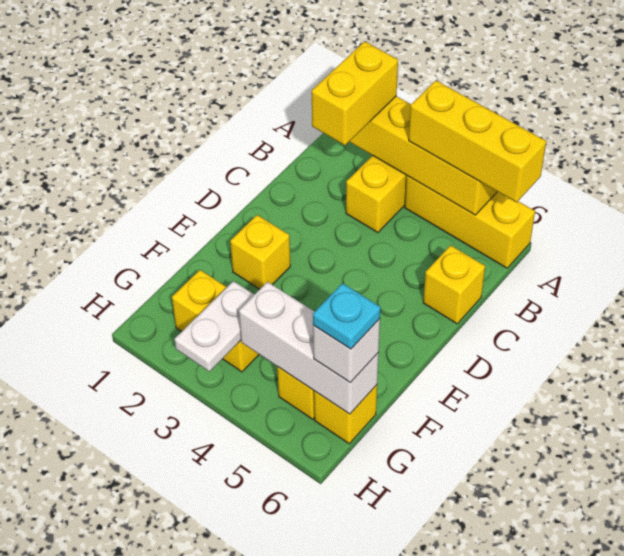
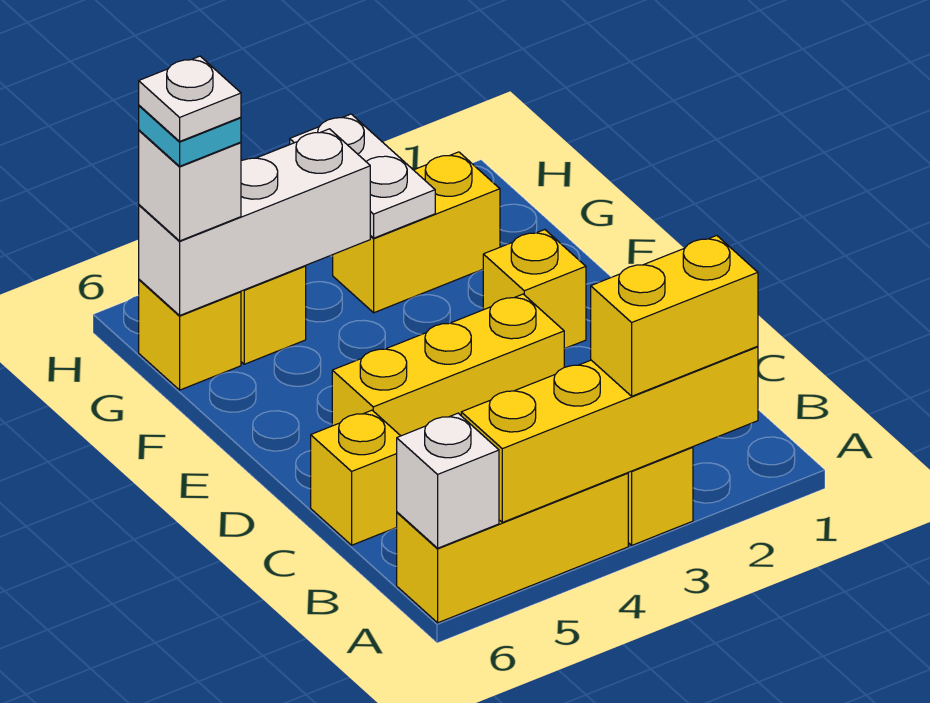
yellow 1x2 brick [312,41,398,145] -> yellow 1x2 brick turned to [591,236,758,396]
yellow 1x3 brick [409,81,546,202] -> yellow 1x3 brick moved to [332,294,564,436]
none -> white 1x1 brick [397,413,499,548]
none -> white 1x1 plate [139,56,241,141]

